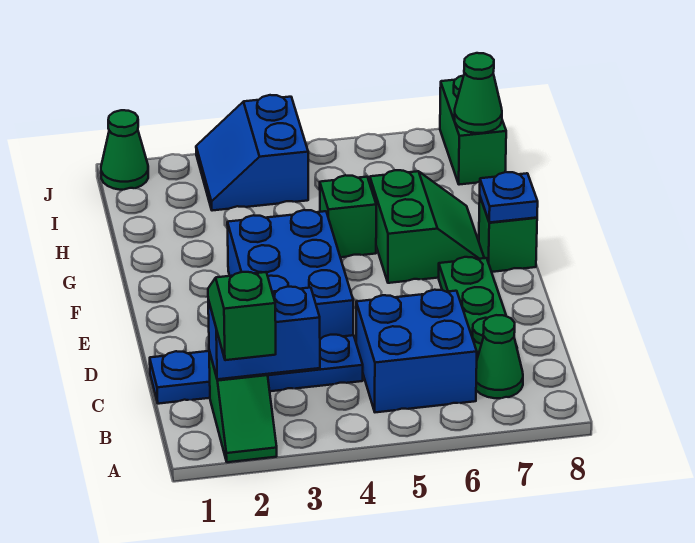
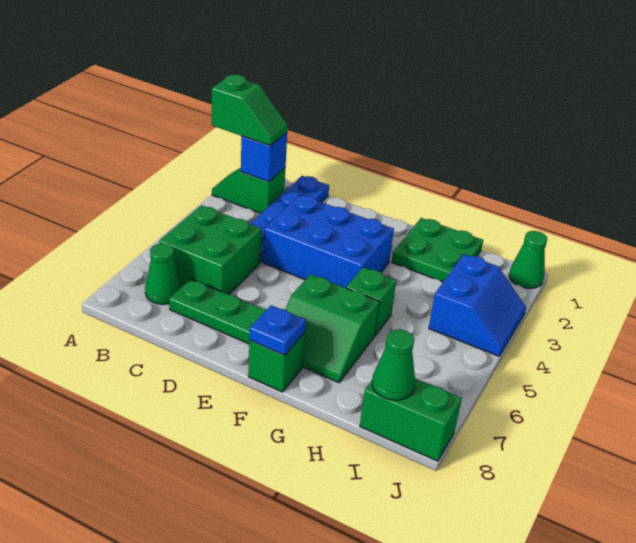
blue 1x2 brick [208,287,320,379] -> blue 1x1 brick [241,132,287,182]
blue 2x2 brick [356,290,477,412] -> green 2x2 brick [159,205,262,295]
none -> green 2x2 plate [392,218,483,282]
blue 2x2 slope [196,95,308,211] -> blue 2x2 slope turned to [429,254,526,356]

